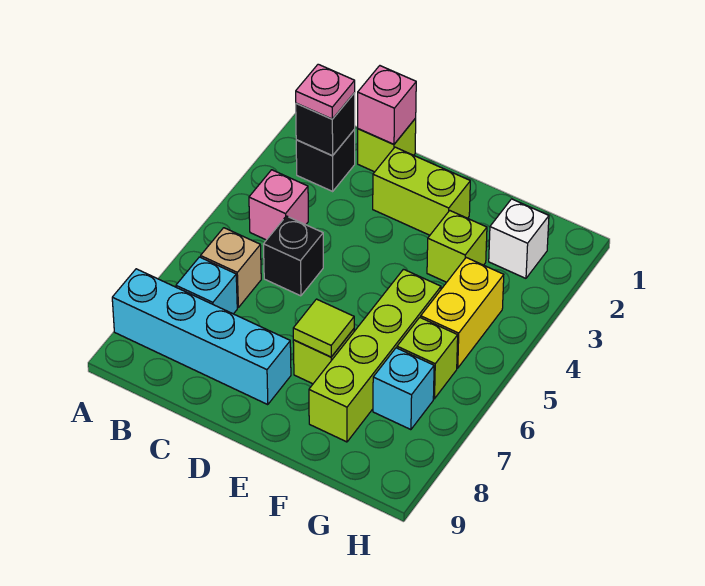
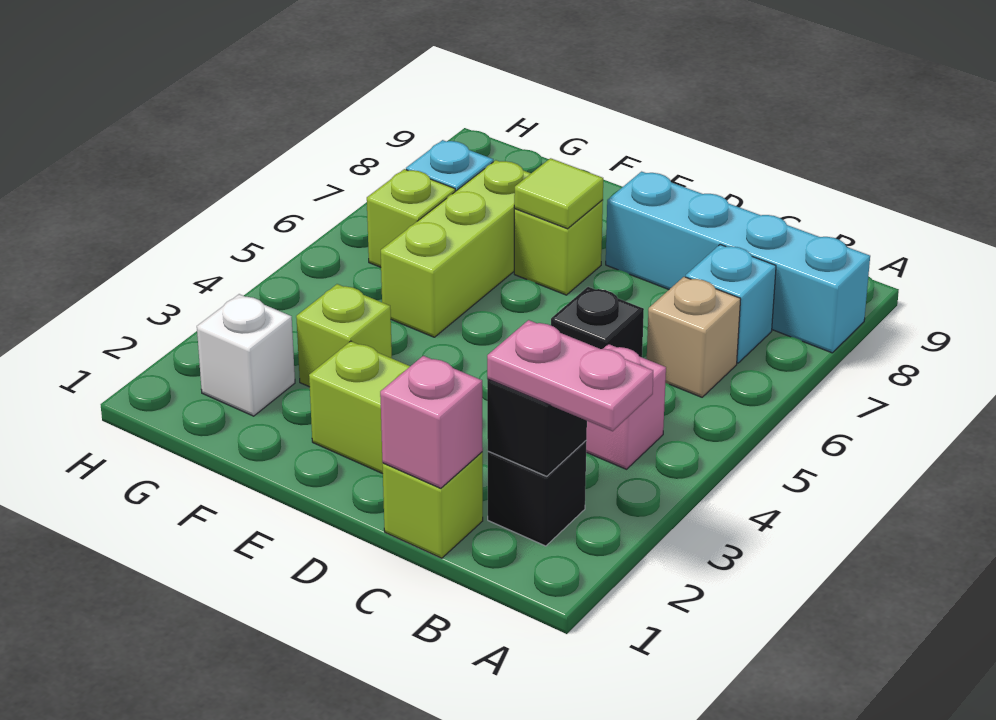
pink 1x1 plate [296,64,355,119] -> pink 1x2 plate [487,320,653,431]
lime 1x4 brick [309,269,441,442] -> lime 1x3 brick [381,160,531,337]
yellow 1x2 brick [421,258,504,368] -> none

